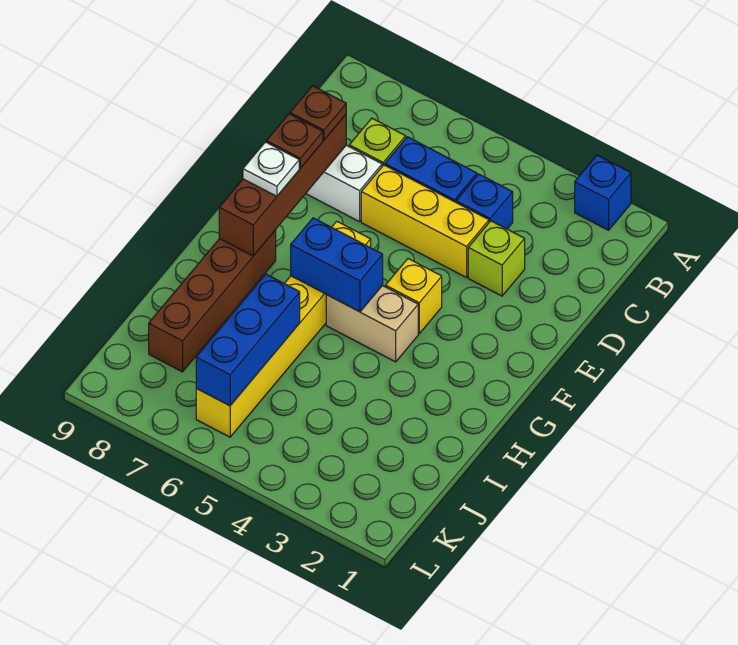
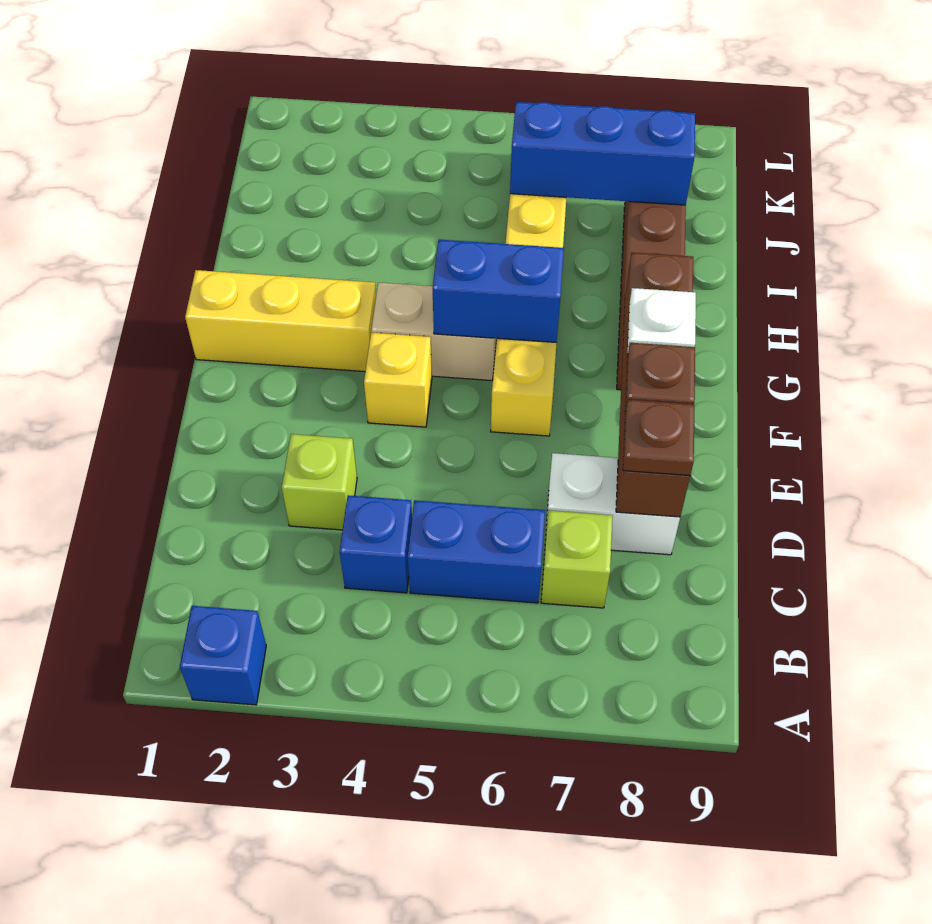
yellow 1x3 brick [361,165,489,278] -> yellow 1x3 brick moved to [185,270,376,372]
blue 1x3 brick [196,274,300,406] -> blue 1x3 brick turned to [510,102,695,205]

